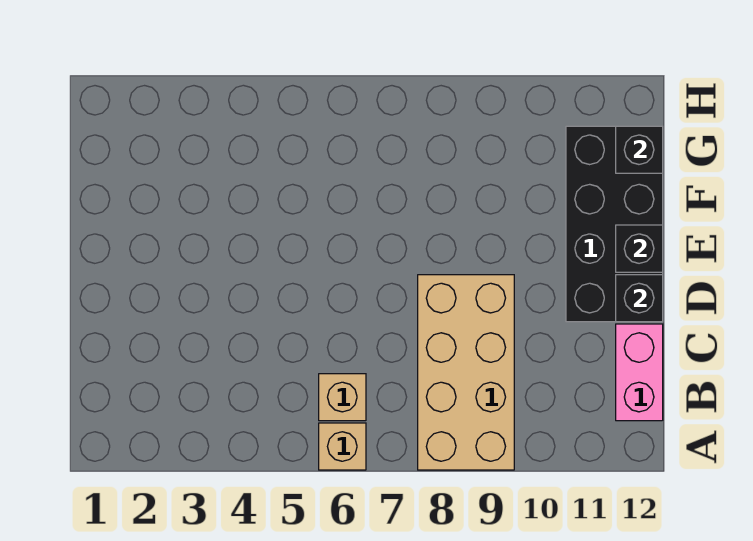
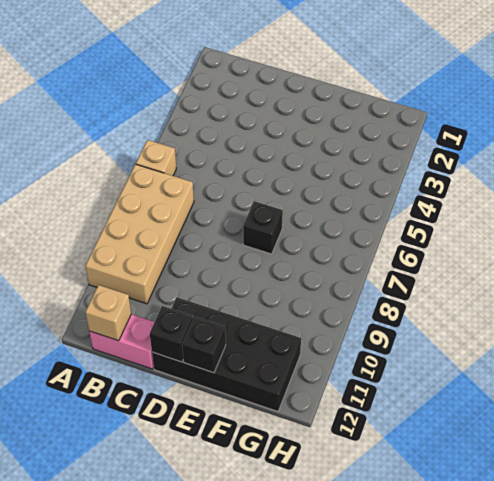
tan 2x4 brick [418,275,514,470] -> tan 2x4 brick turned to [85,164,194,304]
tan 1x1 brick [319,374,366,421] -> tan 1x1 brick moved to [85,285,131,341]
black 1x1 brick [616,126,663,173] -> black 1x1 brick moved to [243,201,283,254]

